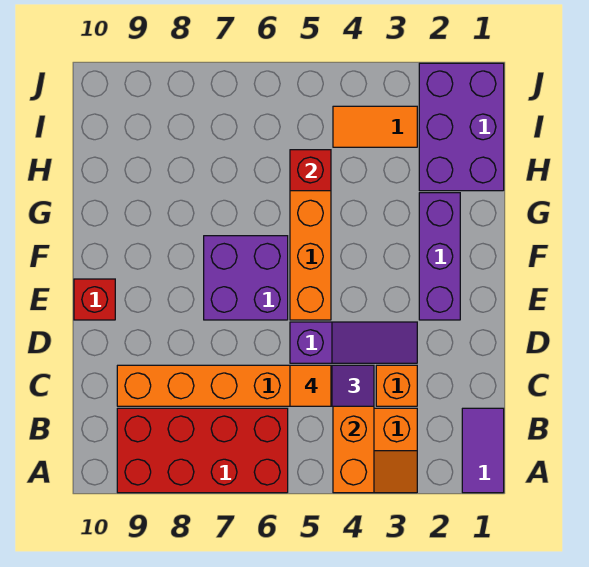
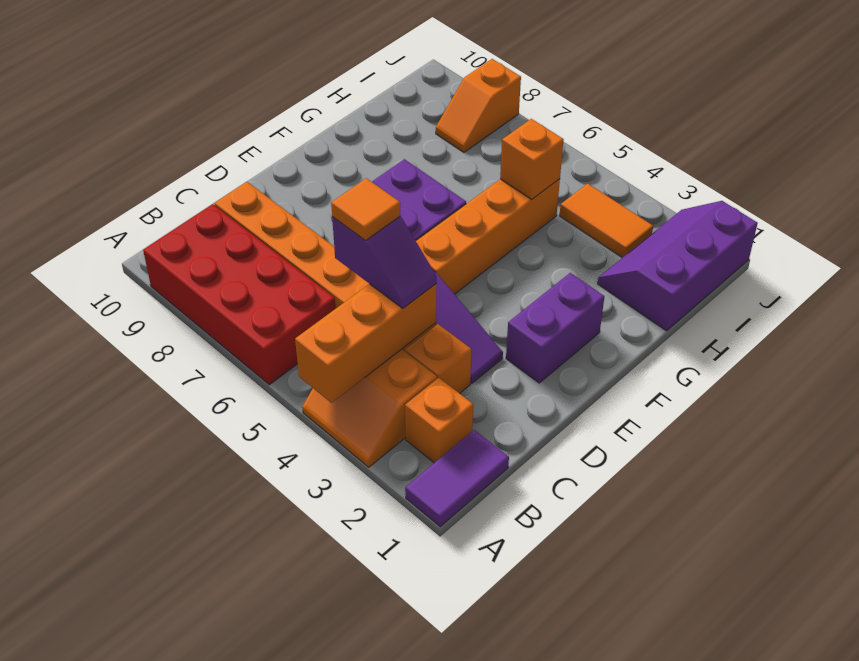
none -> orange 1x1 brick [405,378,473,463]
purple 1x3 brick [419,193,460,320] -> purple 1x2 brick [506,273,605,383]
red 1x1 brick [74,279,115,320] -> none
purple 2x3 brick [419,63,504,191] -> purple 2x3 slope [598,201,758,331]
red 1x1 brick [290,150,331,191] -> orange 1x1 brick [500,119,564,199]
none -> orange 1x2 slope [436,59,521,152]

